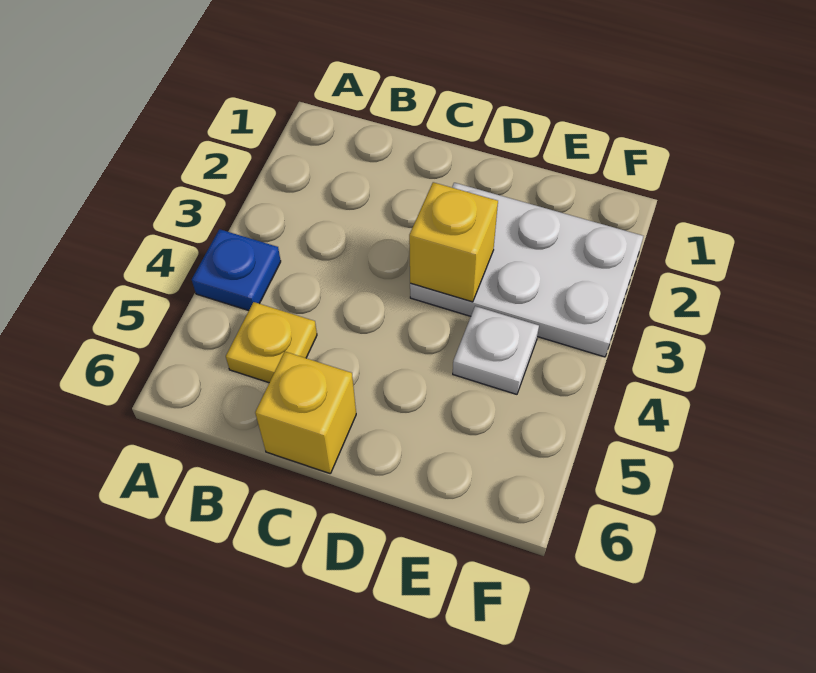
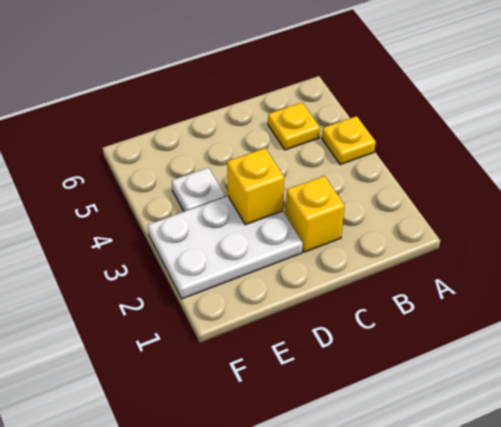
blue 1x1 plate [192,229,281,311] -> yellow 1x1 plate [322,116,376,165]
yellow 1x1 brick [255,352,356,474] -> yellow 1x1 brick moved to [286,176,345,252]

